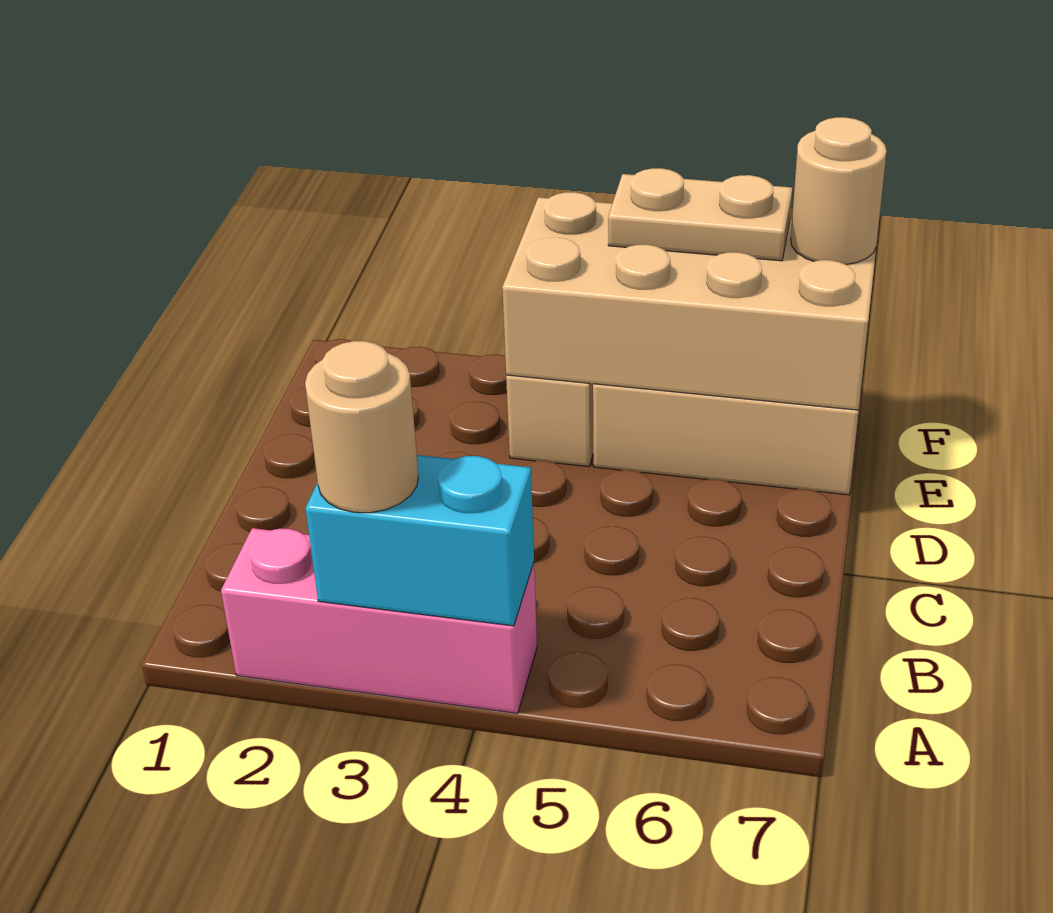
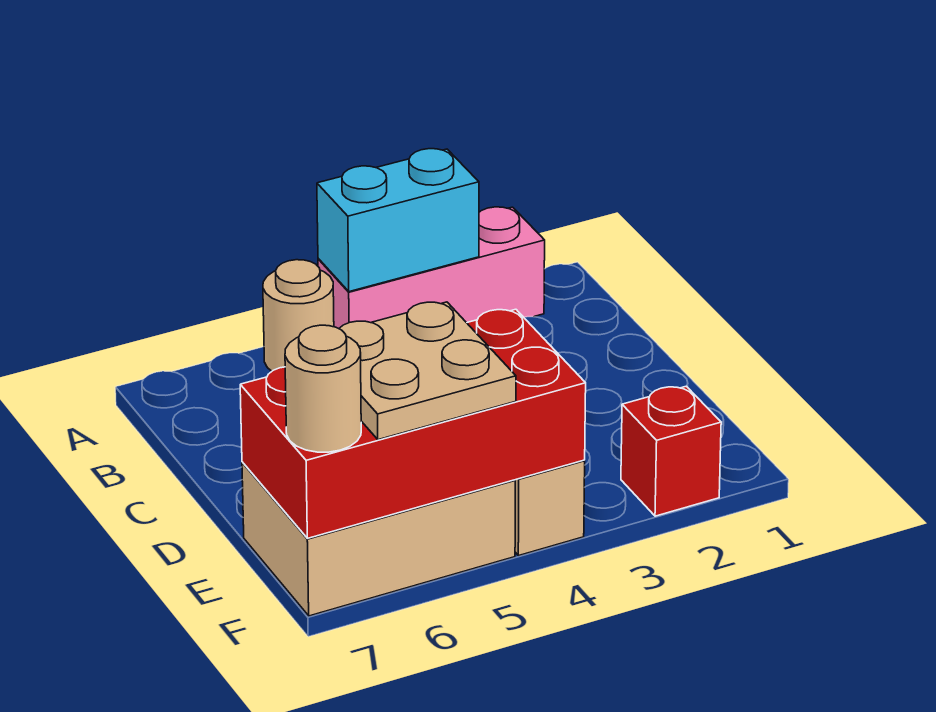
tan 1x1 round brick [305,341,418,513] -> tan 1x1 round brick moved to [263,260,334,371]
tan 2x4 brick [502,192,876,410] -> red 2x4 brick [240,309,586,538]
none -> red 1x1 brick [621,386,721,516]
tan 1x2 plate [608,168,792,261] -> tan 2x2 plate [339,302,516,440]

